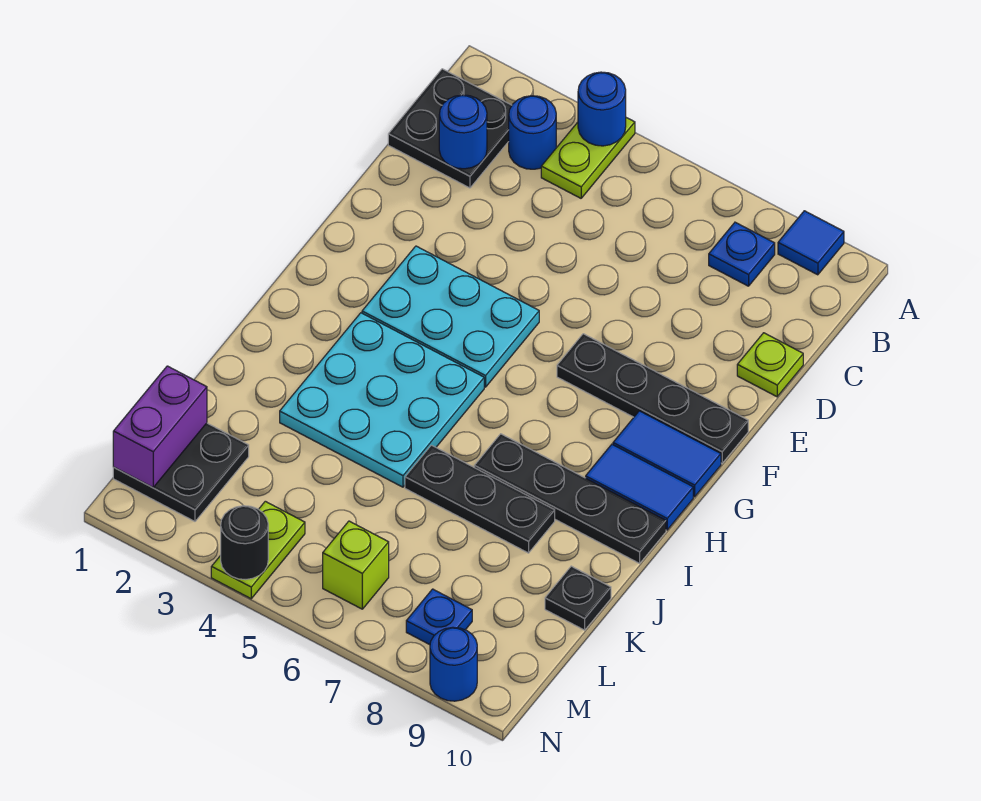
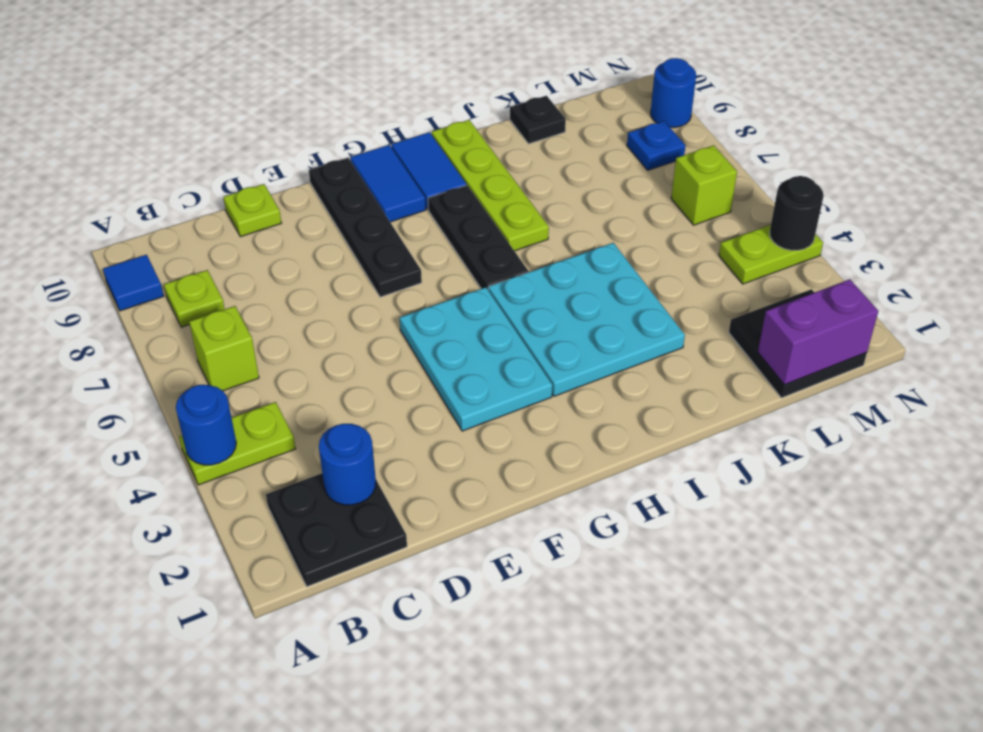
blue 1x1 round brick [509,96,556,169] -> none
none -> lime 1x1 brick [189,306,259,391]
blue 1x1 plate [709,222,775,286] -> lime 1x1 plate [164,270,225,327]
black 1x4 plate [474,434,666,563] -> lime 1x4 plate [432,120,549,251]
black 1x3 plate [405,445,555,553] -> black 1x3 plate moved to [428,185,528,289]

